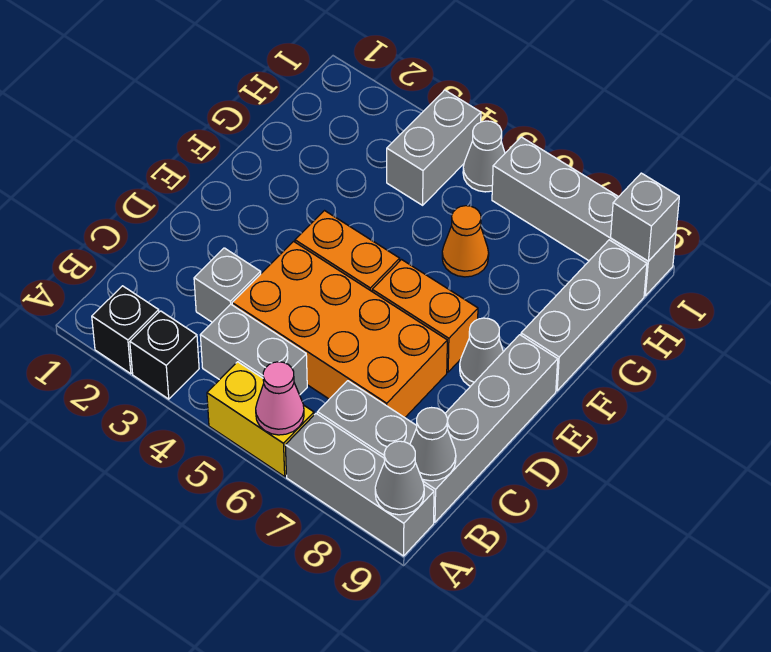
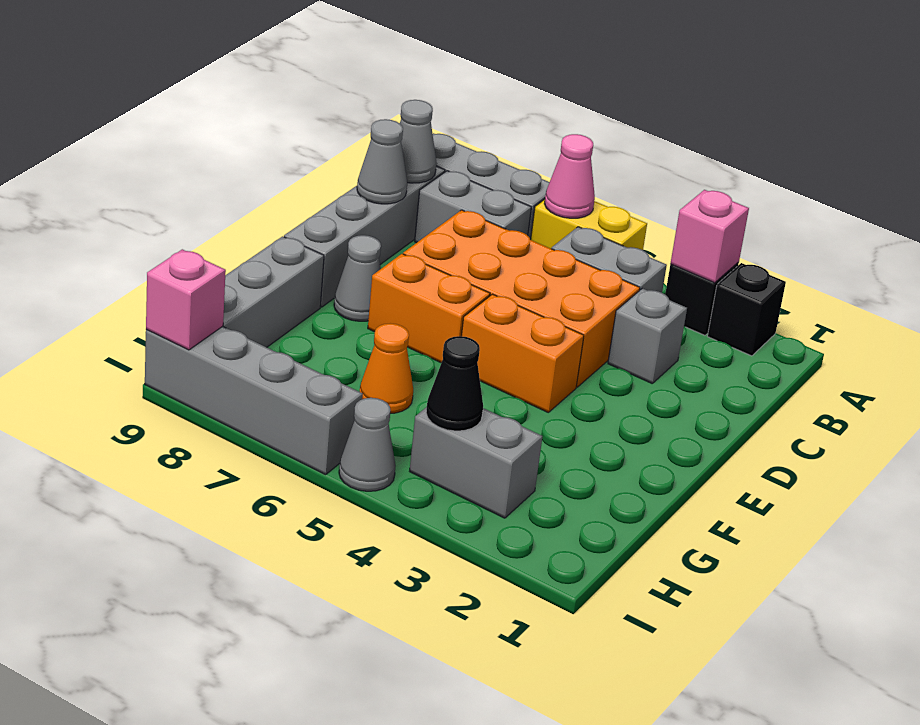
none -> pink 1x1 brick [670,190,749,283]
grey 1x1 cone [375,441,424,515] -> grey 1x1 cone moved to [357,119,407,204]
grey 1x2 brick [387,90,481,205] -> grey 1x2 brick turned to [410,407,543,518]
none -> black 1x1 cone [426,336,483,431]
grey 1x1 brick [611,173,679,261] -> pink 1x1 brick [146,249,226,350]

